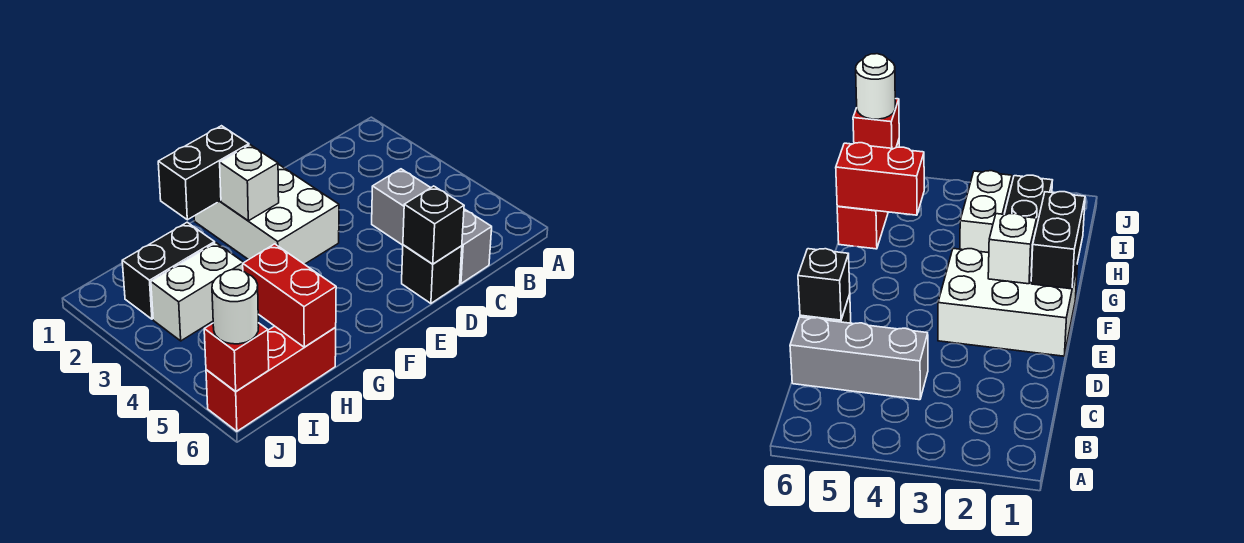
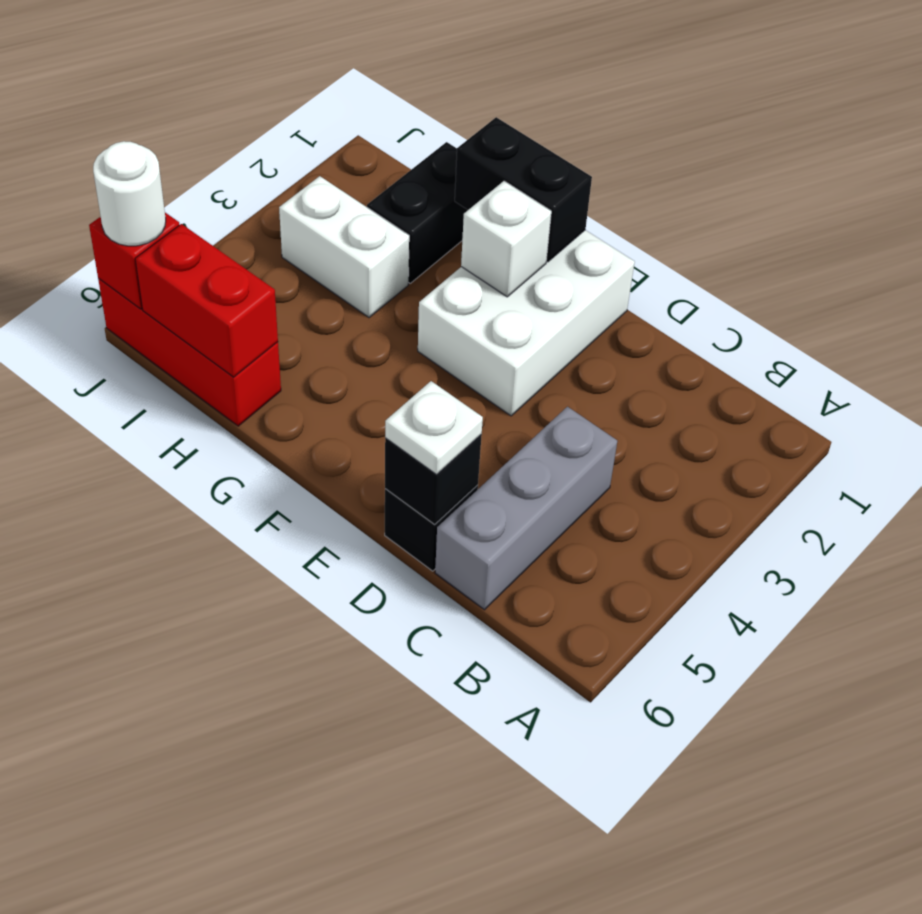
none -> white 1x1 plate [385,381,483,474]
black 1x2 brick [122,222,215,319] -> black 1x2 brick turned to [367,142,468,283]
red 1x2 brick [243,244,336,347] -> red 1x2 brick turned to [135,224,278,377]

